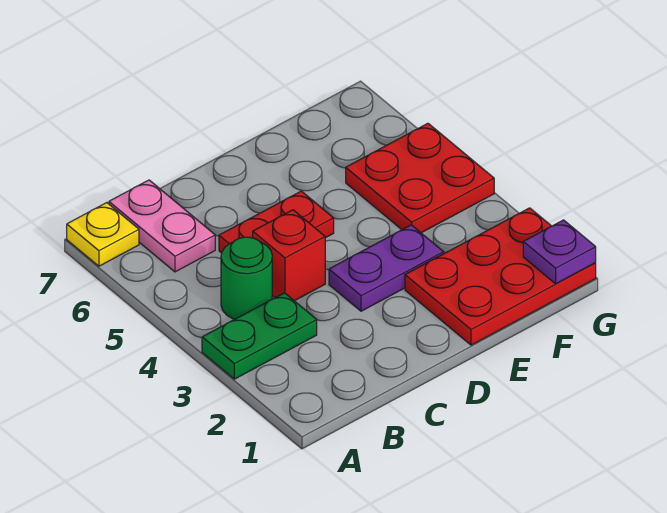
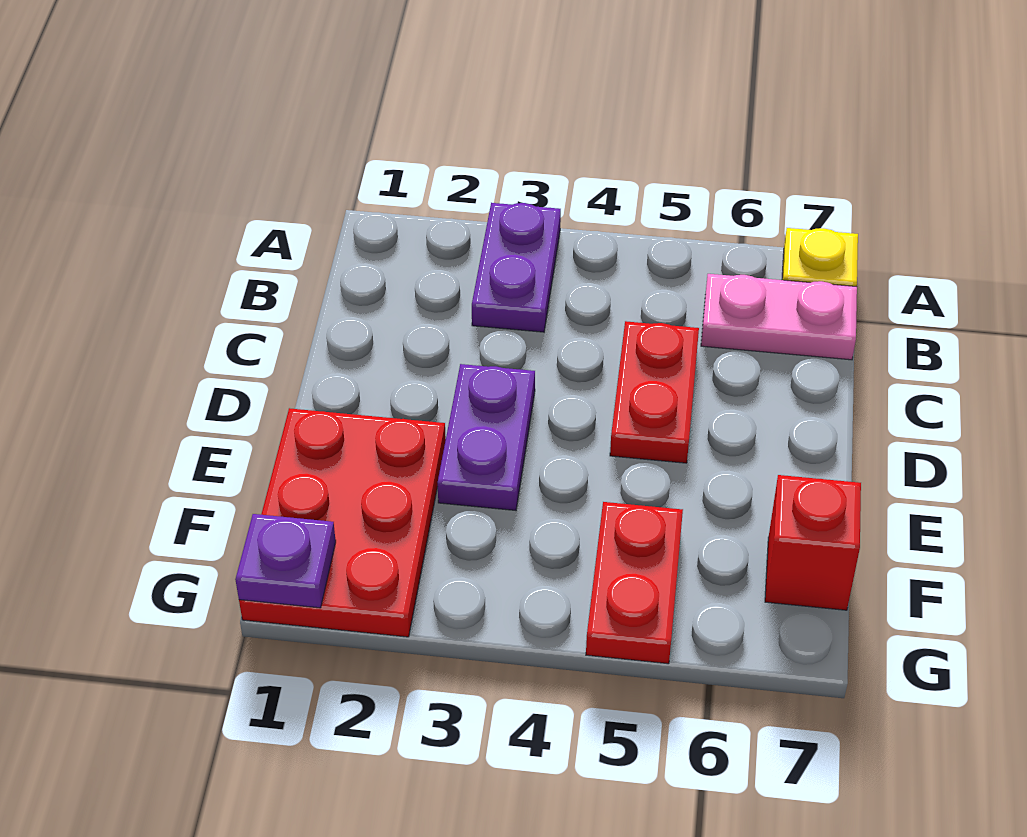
green 1x2 plate [202,293,317,379] -> purple 1x2 plate [472,203,561,332]
green 1x1 round brick [221,237,272,319] -> none
red 1x1 brick [253,210,325,301] -> red 1x1 brick moved to [765,475,861,610]
red 2x2 plate [346,123,494,233] -> red 1x2 plate [586,502,683,664]

